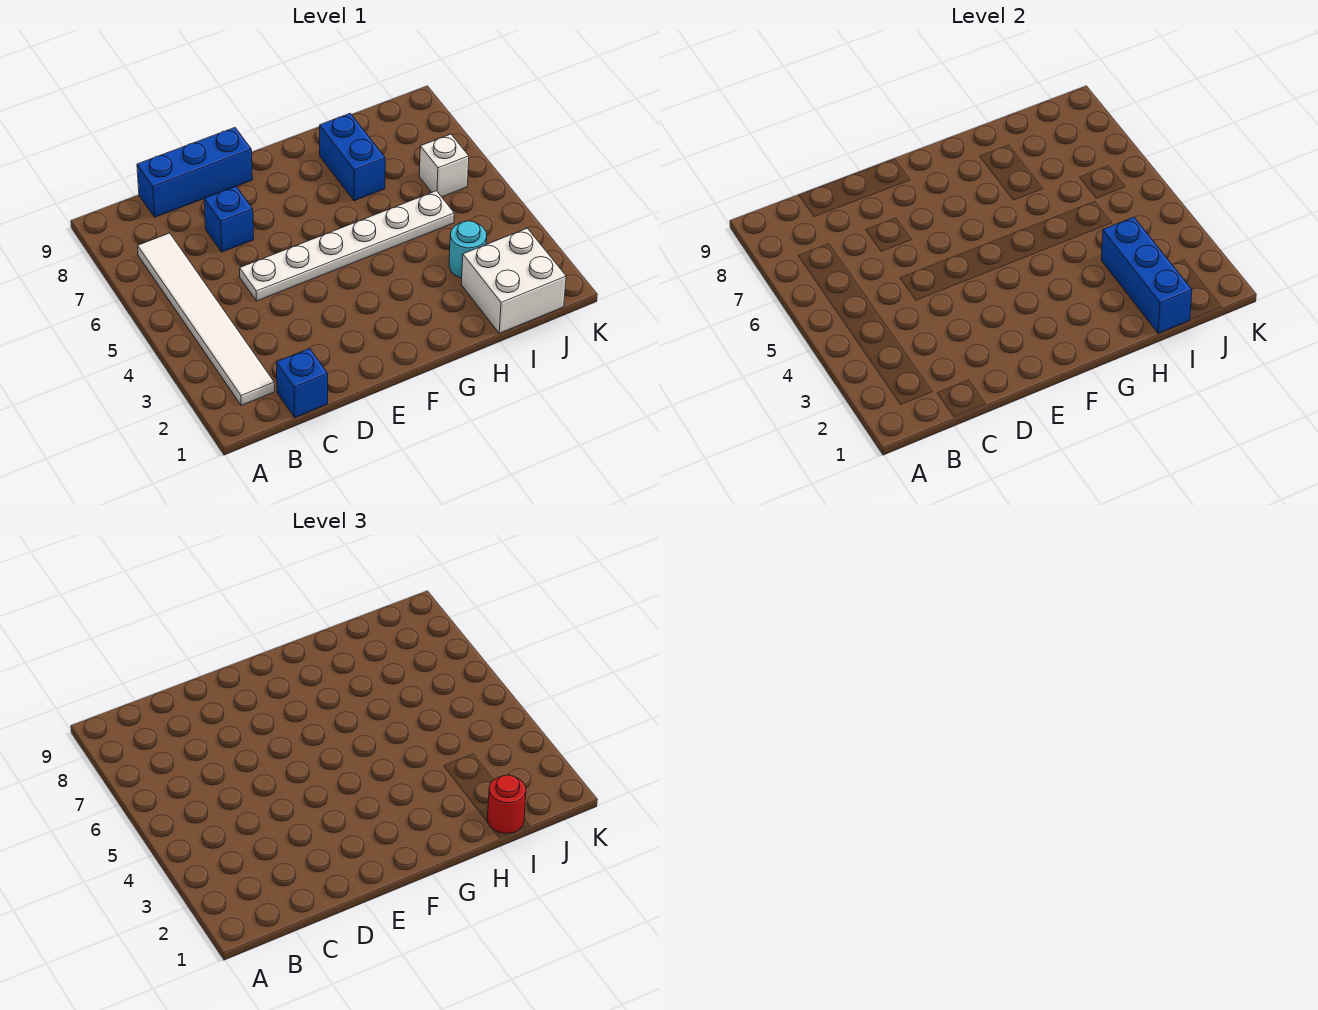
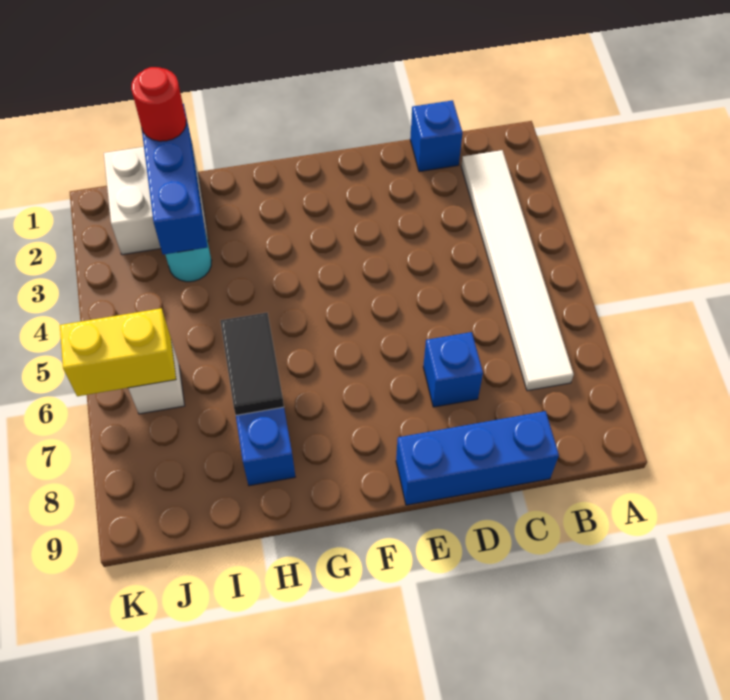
white 1x6 plate [240,191,454,301] -> none
none -> black 1x2 tile [221,313,284,415]
none -> yellow 1x2 brick [60,308,176,396]

